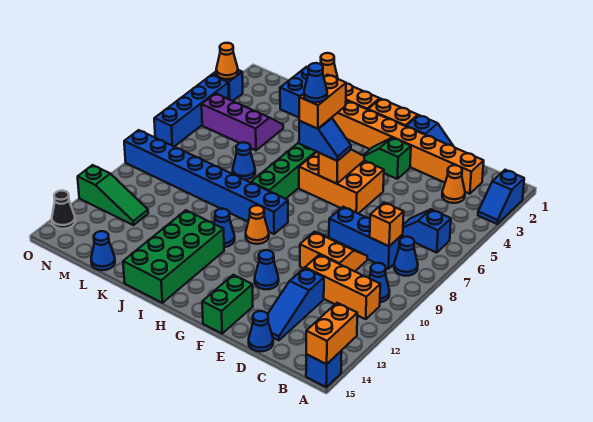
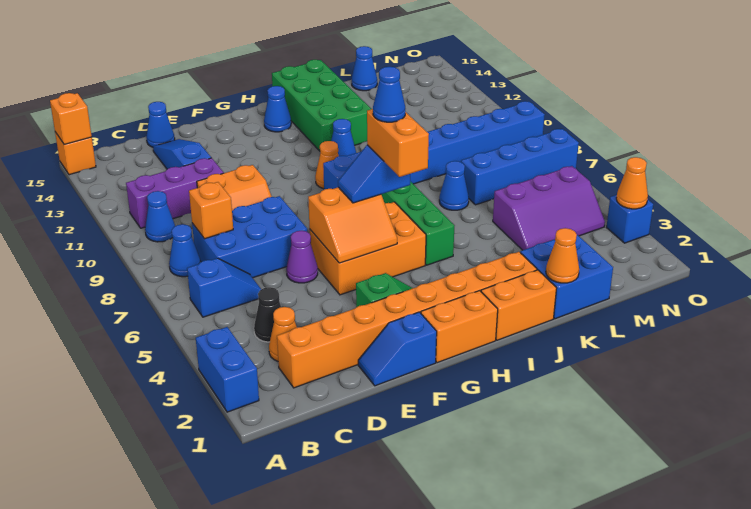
blue 1x2 slope [478,170,524,224] -> blue 1x2 brick [196,327,259,412]
orange 1x2 brick [306,303,357,364] -> orange 1x1 brick [50,93,92,145]
blue 1x1 brick [306,351,342,387] -> orange 1x1 brick [55,132,96,175]
orange 1x3 brick [305,255,380,319] -> purple 1x3 brick [126,158,223,228]
blue 1x3 brick [329,207,403,269] -> blue 2x3 brick [192,196,307,278]
none -> purple 1x1 cone [286,231,318,283]
blue 1x1 cone [255,250,279,289] -> blue 1x1 cone moved to [264,86,291,132]
green 1x2 brick [202,275,253,333] -> none
orange 1x2 slope [319,150,364,184] -> orange 2x2 slope [308,187,397,263]
green 1x3 slope [78,165,148,225] -> none
blue 1x4 brick [154,75,229,147] -> blue 1x4 brick turned to [461,129,579,205]
black 1x1 cone [52,191,75,229] -> black 1x1 cone moved to [254,287,281,342]

